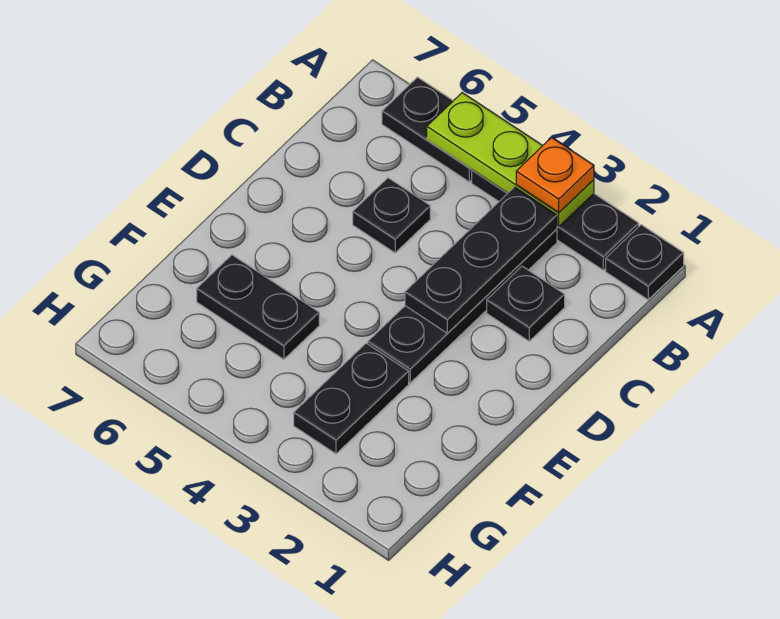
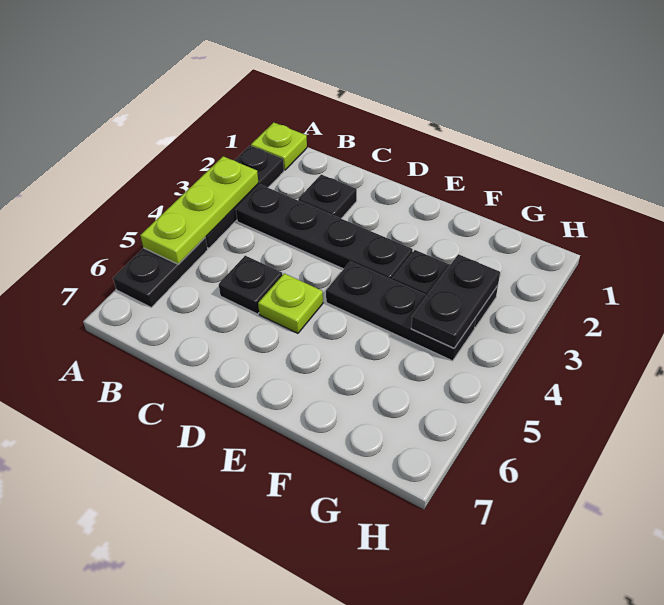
black 1x1 plate [606,225,684,300] -> lime 1x1 plate [251,122,307,170]
orange 1x1 plate [516,137,594,212] -> none
black 1x3 plate [405,187,557,333] -> black 1x3 plate moved to [326,262,476,361]
none -> lime 1x1 plate [258,273,323,333]
black 1x2 plate [197,255,319,359] -> black 1x2 plate moved to [411,254,500,348]

